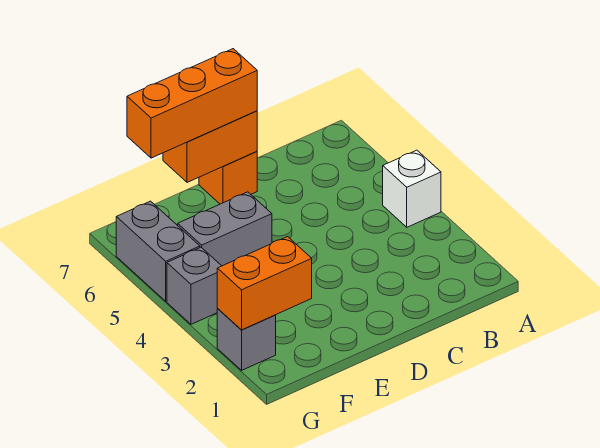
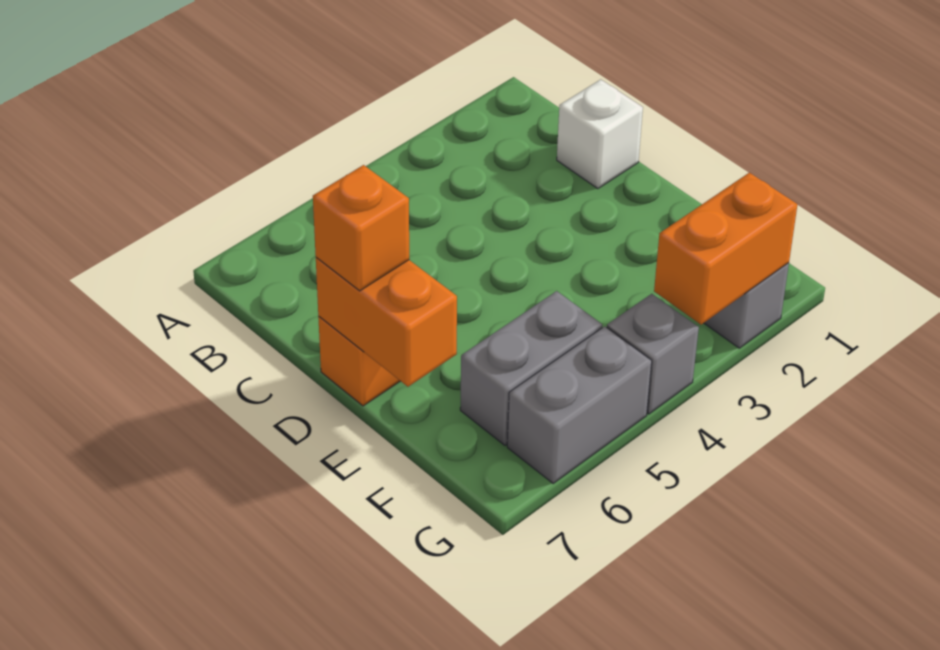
white 1x1 brick [383,150,441,227] -> white 1x1 brick moved to [557,79,643,189]
orange 1x3 brick [127,49,257,158] -> orange 1x1 brick [313,165,409,291]
grey 1x2 brick [178,192,272,266] -> grey 1x2 brick turned to [460,291,602,445]
orange 1x2 brick [217,237,312,330] -> orange 1x2 brick turned to [654,173,798,325]

